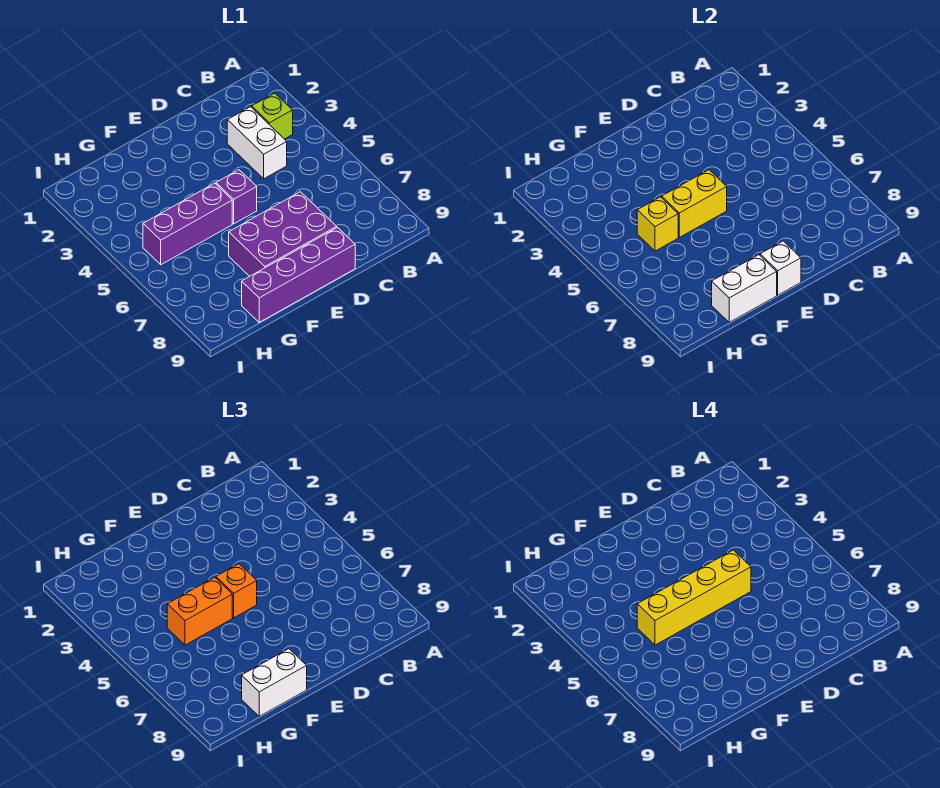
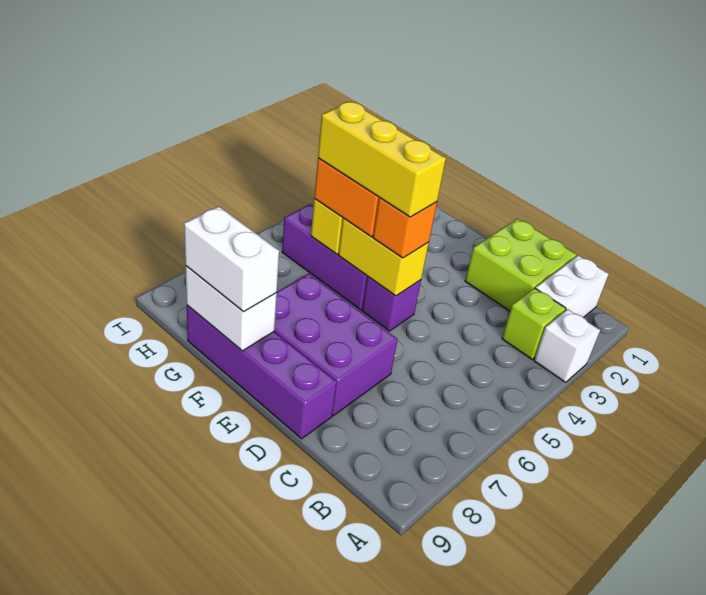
none -> lime 2x2 brick [465,219,576,311]
white 1x2 brick [227,107,287,179] -> white 1x2 brick moved to [535,255,609,317]
yellow 1x4 brick [637,550,751,645] -> yellow 1x3 brick [318,102,446,217]
white 1x1 brick [760,241,801,295] -> white 1x1 brick moved to [534,309,600,382]

